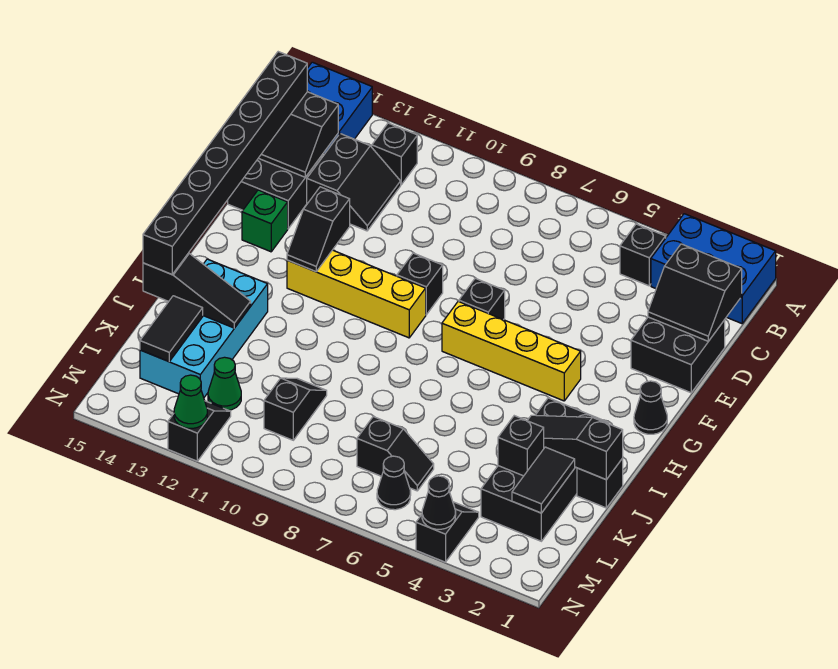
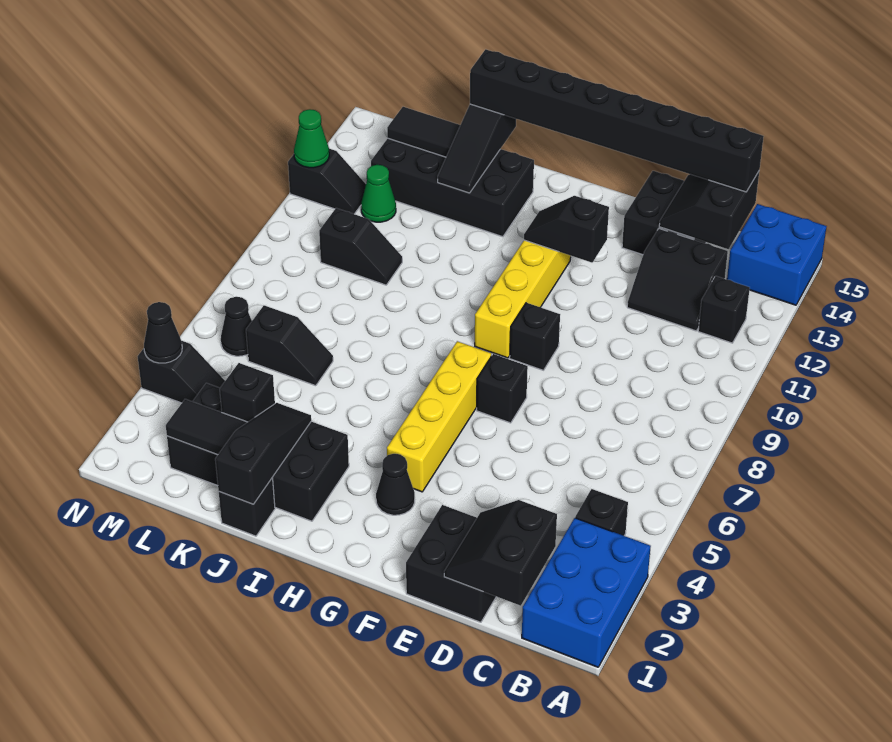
green 1x1 brick [242,190,288,252] -> none
black 1x1 cone [634,381,667,434] -> black 1x1 cone moved to [376,454,415,515]
cyan 2x4 brick [140,259,268,397] -> black 2x4 brick [371,138,534,237]
black 1x2 slope [357,417,434,491] -> black 1x2 slope turned to [246,305,333,386]

